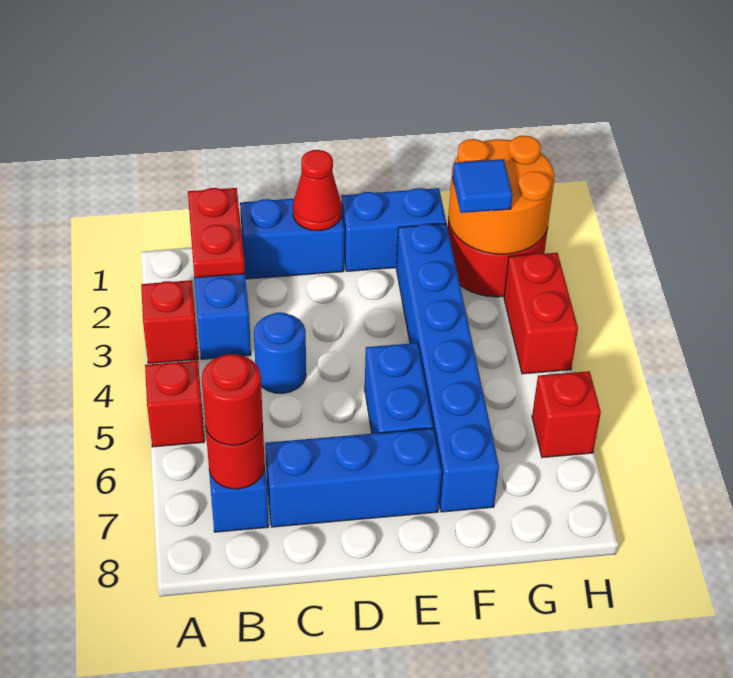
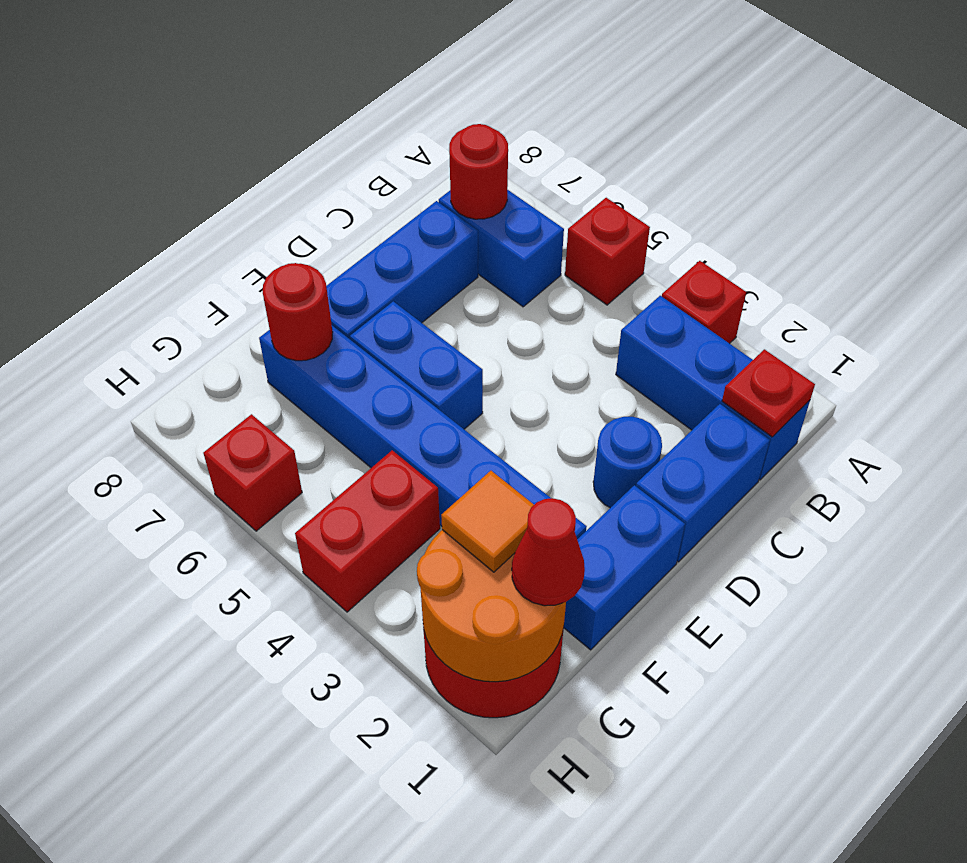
red 1x2 plate [188,188,245,278] -> red 1x1 plate [722,349,815,437]
red 1x1 round brick [202,354,263,445] -> red 1x1 round brick moved to [263,263,333,361]
blue 1x1 round brick [254,312,306,393] -> blue 1x1 round brick moved to [593,417,662,508]
red 1x1 cone [293,150,342,231] -> red 1x1 cone moved to [512,498,585,606]
blue 1x1 tile [453,159,513,213] -> orange 1x1 tile [441,471,534,572]
red 1x2 brick [504,253,578,374] -> red 1x2 brick turned to [295,450,440,612]

